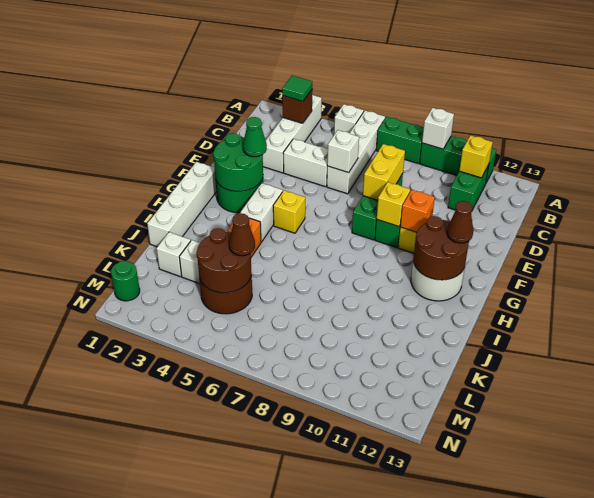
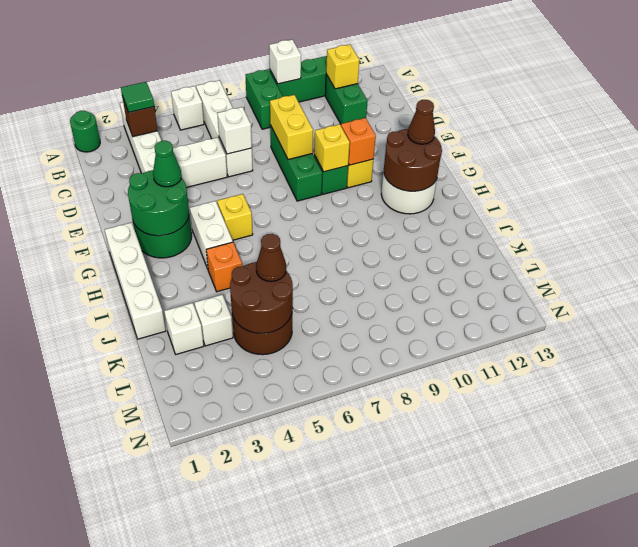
green 1x2 brick [376,117,424,164] -> green 1x2 brick turned to [246,69,283,129]
green 1x1 round brick [111,261,140,301] -> green 1x1 round brick moved to [70,111,100,152]

